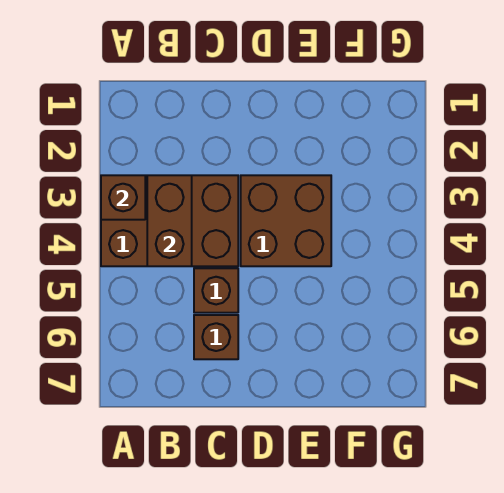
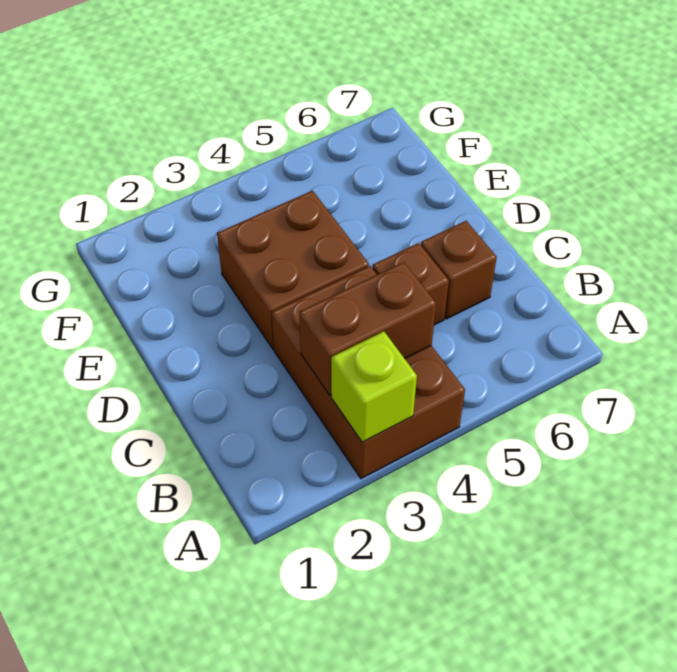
brown 1x1 brick [101,175,145,220] -> lime 1x1 brick [331,331,417,442]

